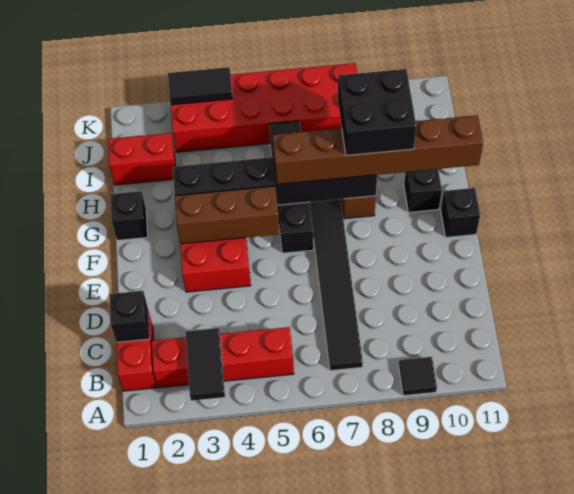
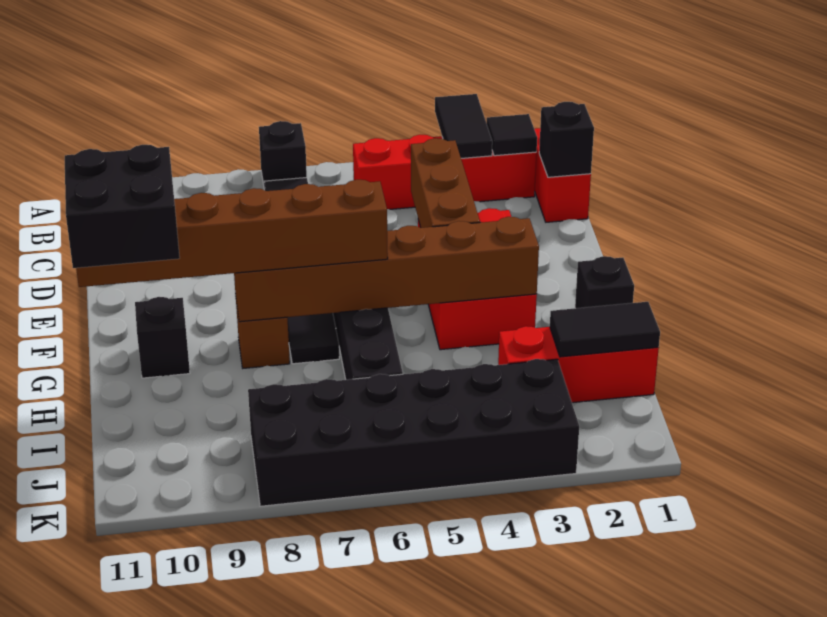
black 1x1 tile [399,357,437,396] -> black 1x1 tile moved to [487,114,537,156]
brown 1x3 brick [175,186,280,244] -> brown 1x3 brick turned to [411,138,480,228]
black 1x1 brick [441,188,480,237] -> black 1x1 brick moved to [259,121,307,190]
black 1x6 brick [173,157,377,205] -> brown 1x6 brick [234,217,539,322]
black 2x2 brick [338,69,416,156] -> black 2x2 brick moved to [65,145,180,268]
red 1x2 brick [108,133,176,185] -> red 1x3 brick [498,326,659,403]
red 2x6 brick [171,63,357,152] -> black 2x6 brick [248,359,579,506]
black 1x2 tile [168,67,233,105] -> black 1x2 tile moved to [550,302,660,357]

